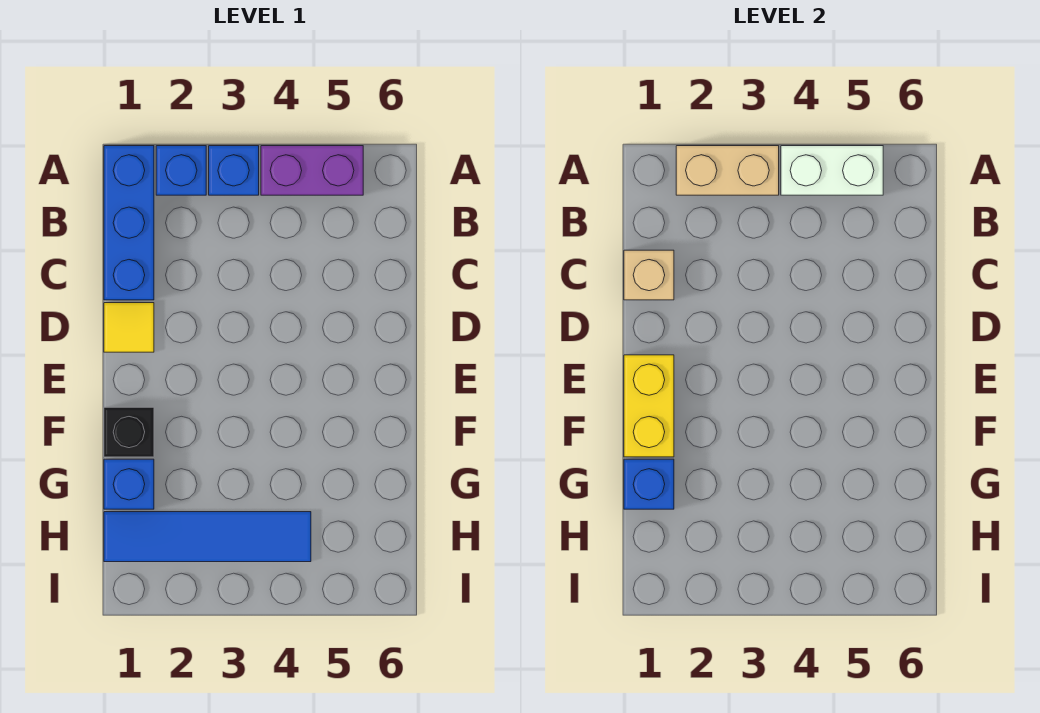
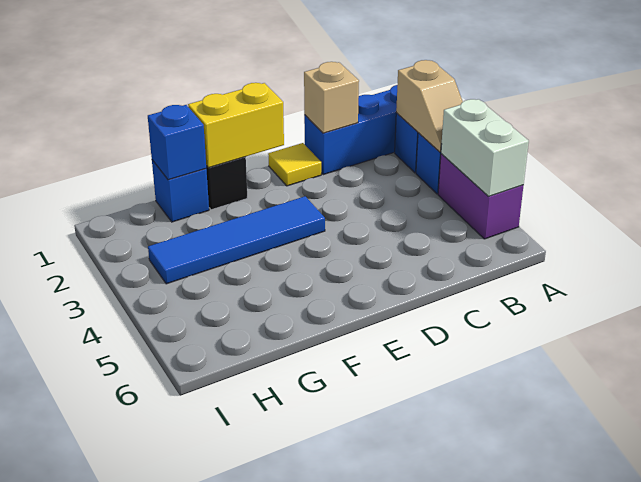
tan 1x2 brick [676,146,779,195] -> tan 1x2 slope [396,60,463,152]
blue 1x4 tile [104,512,311,562] -> blue 1x4 tile turned to [148,196,325,284]

